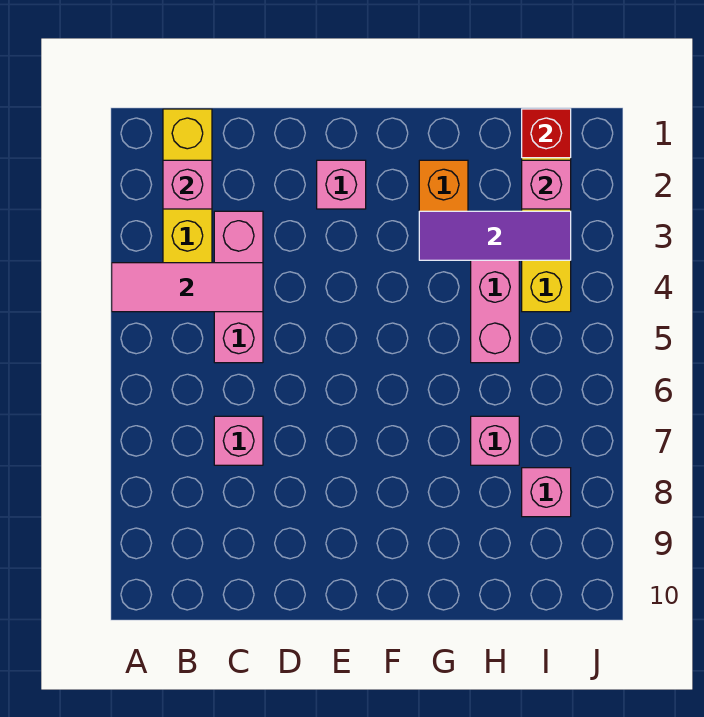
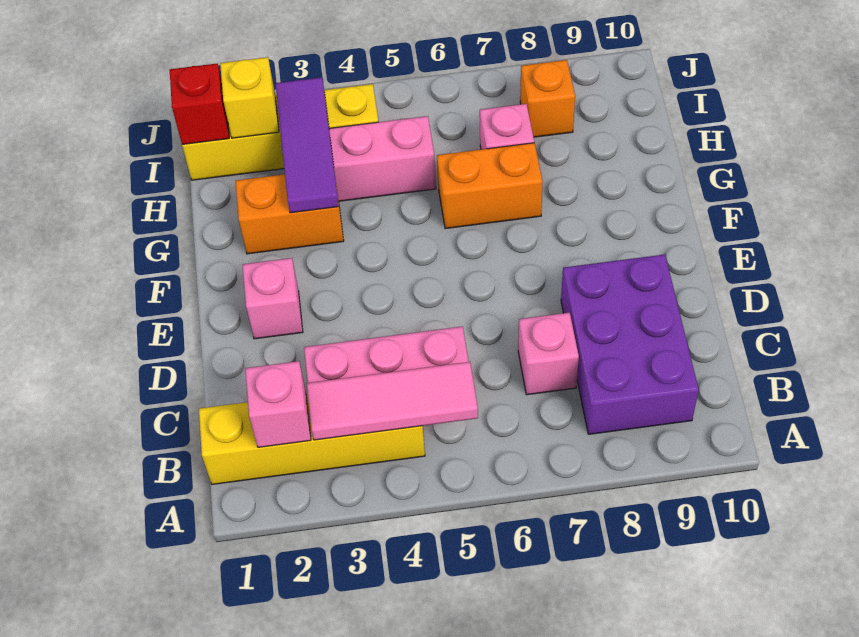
pink 1x3 tile [112,263,263,312] -> pink 1x3 tile turned to [307,362,478,440]
none -> purple 2x3 brick [561,254,699,434]
none -> orange 1x2 brick [437,143,543,229]
pink 1x1 brick [522,160,571,209] -> yellow 1x1 brick [220,57,279,138]
pink 1x1 brick [522,468,571,517] -> orange 1x1 brick [520,60,575,137]

